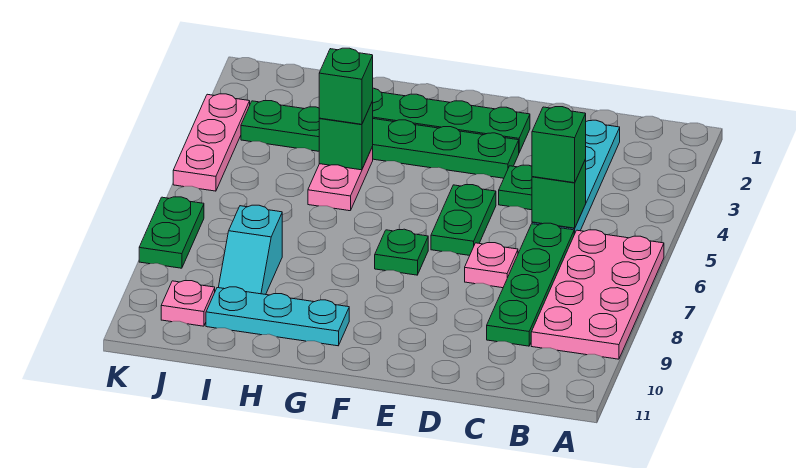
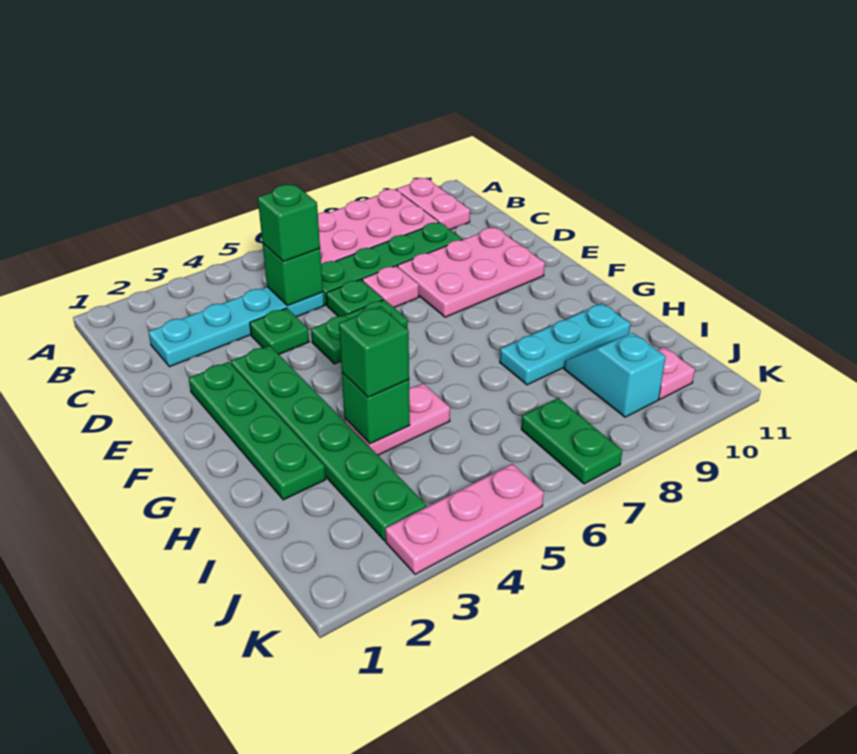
none -> pink 1x2 plate [397,178,470,230]
none -> pink 2x3 plate [398,227,545,317]
green 1x1 plate [375,229,428,275] -> green 1x1 plate moved to [326,279,383,316]
cyan 1x3 plate [206,287,349,346] -> cyan 1x3 plate turned to [500,303,631,385]
cyan 1x2 slope [218,205,282,295] -> cyan 1x2 slope turned to [564,333,666,417]
green 1x2 plate [139,197,204,268] -> green 1x2 plate turned to [521,398,622,484]

